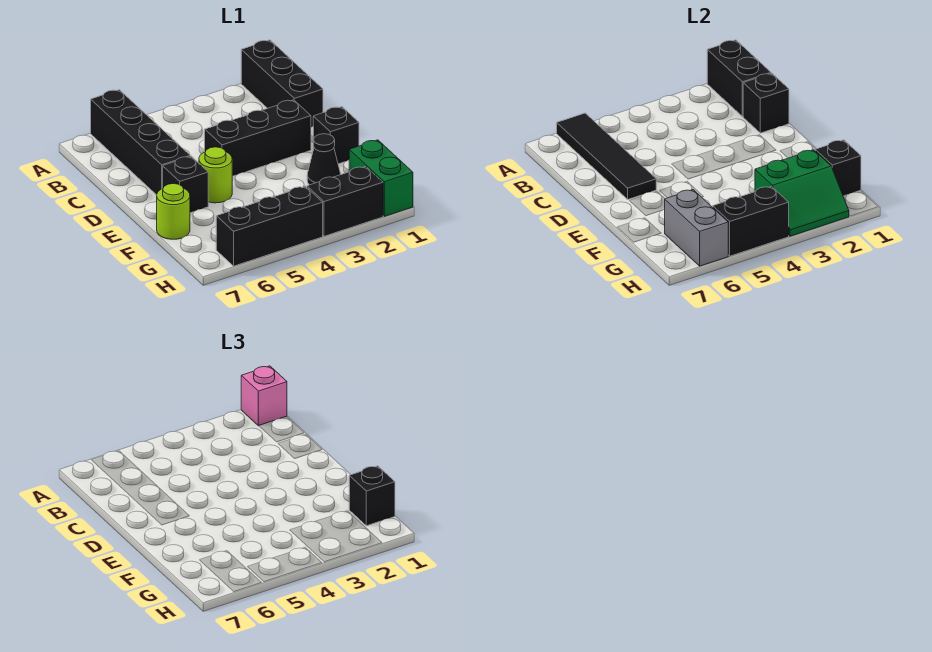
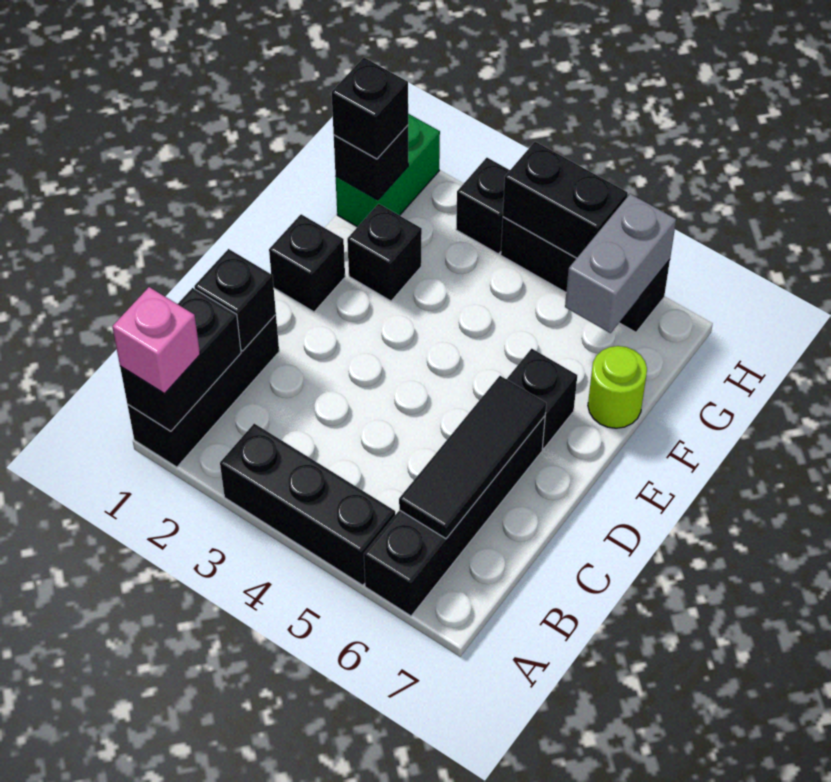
black 1x4 tile [557,113,656,199] -> black 1x3 tile [399,376,546,539]
black 1x3 brick [205,100,311,176] -> black 1x3 brick moved to [220,424,395,585]
lime 1x1 round brick [199,147,232,203] -> none
black 1x1 cone [307,134,341,185] -> black 1x1 brick [347,204,422,301]
green 2x2 slope [755,150,849,236] -> none
black 1x2 brick [307,167,383,236] -> black 1x1 brick [456,158,510,254]

